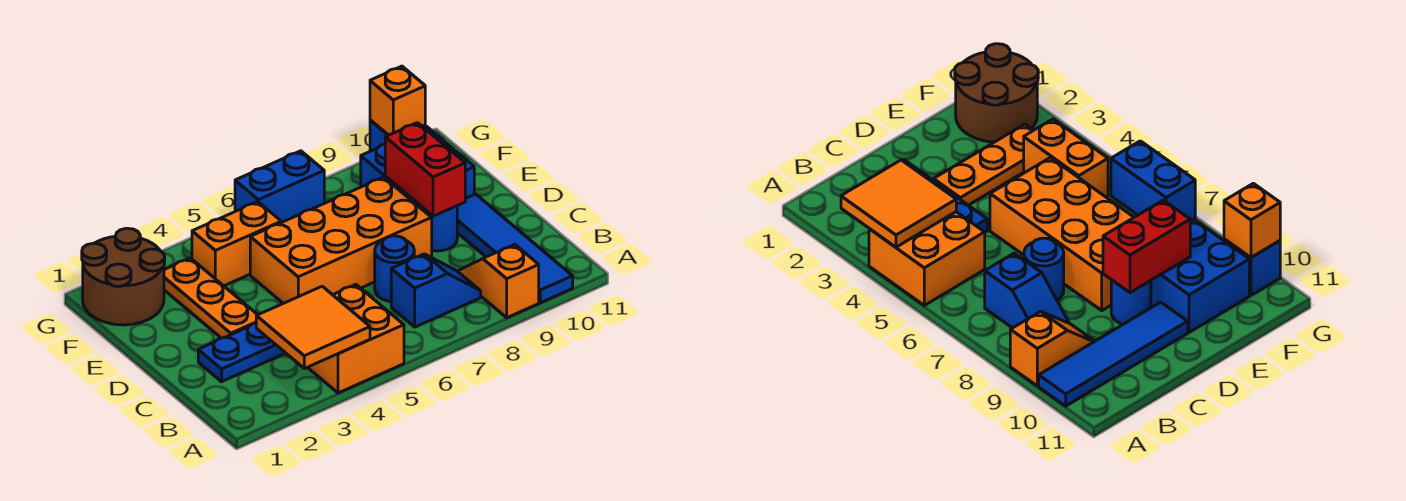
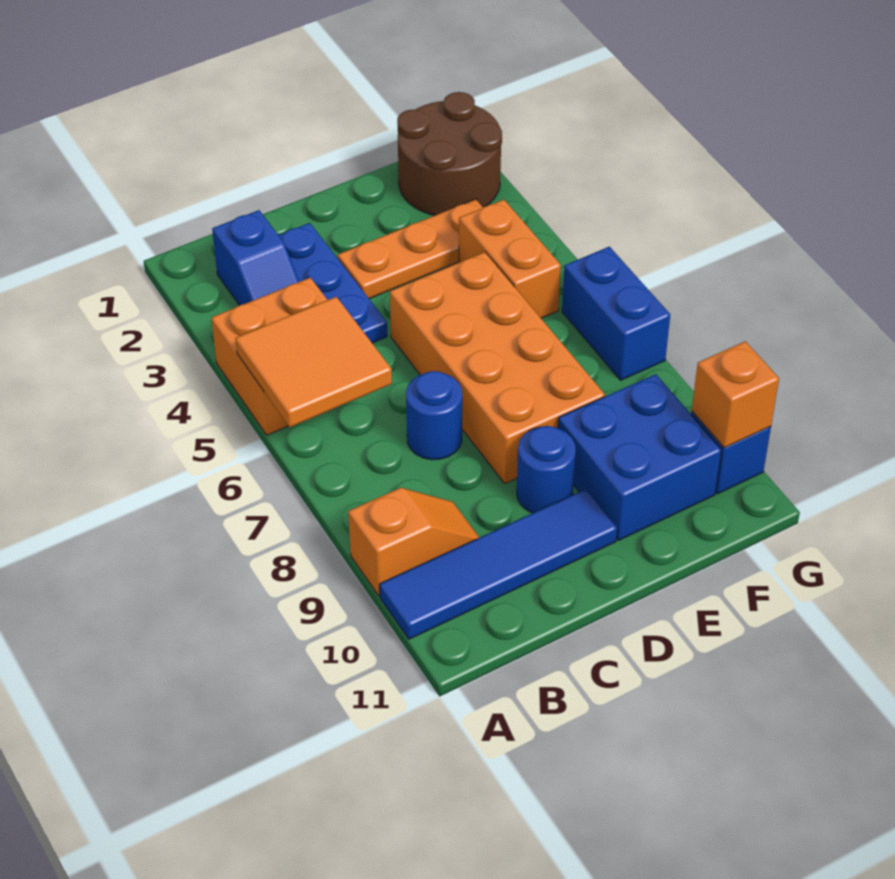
orange 2x2 tile [256,286,370,368] -> orange 2x2 tile moved to [235,297,392,427]
blue 1x2 slope [391,254,481,327] -> blue 1x2 slope moved to [212,210,299,305]
red 1x2 brick [385,123,465,216] -> none

